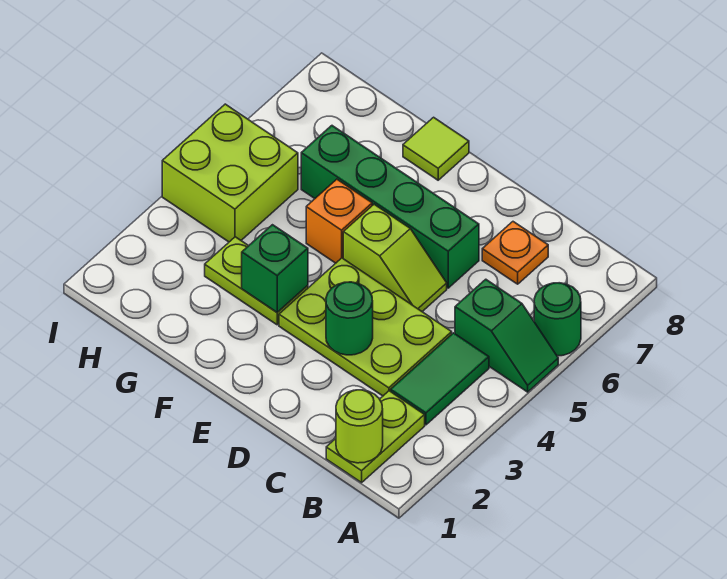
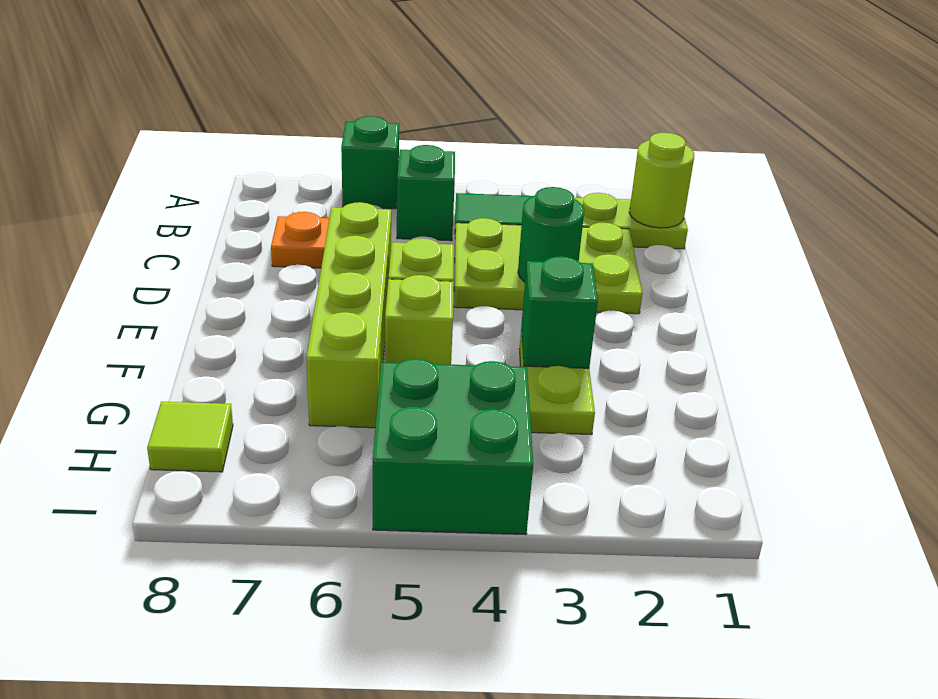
green 1x1 round brick [534,283,581,356] -> green 1x1 brick [341,116,399,209]
lime 2x3 plate [279,258,452,396] -> lime 2x3 plate turned to [454,218,643,314]
green 1x4 brick [301,126,479,288] -> lime 1x4 brick [306,202,391,428]
orange 1x1 brick [306,179,372,263] -> lime 1x1 brick [385,275,453,365]
lime 1x1 tile [403,117,469,180] -> lime 1x1 tile moved to [147,402,233,472]
lime 2x2 brick [162,104,298,242] -> green 2x2 brick [373,359,533,535]

